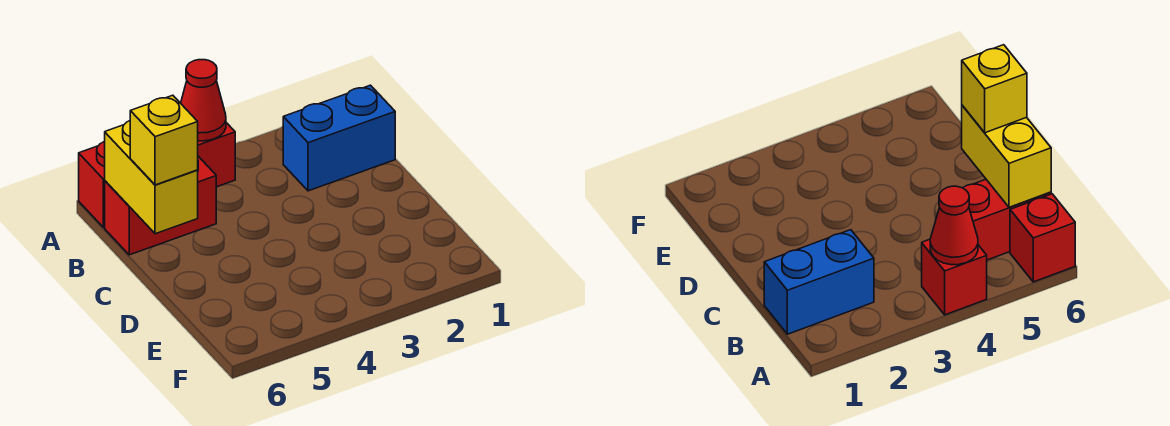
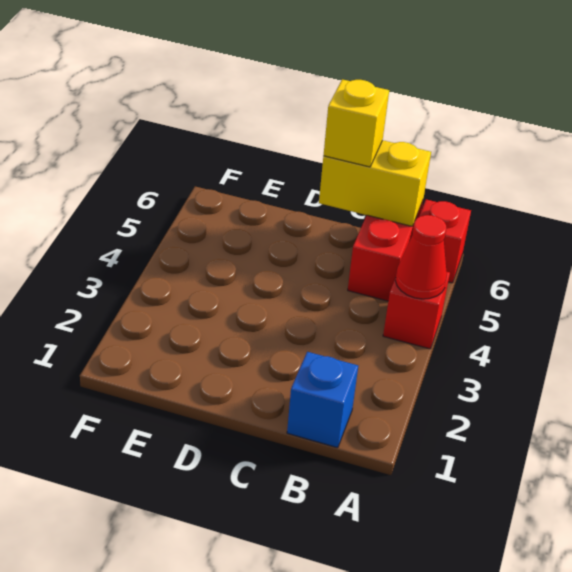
blue 1x2 brick [283,85,395,191] -> blue 1x1 brick [287,352,358,448]

